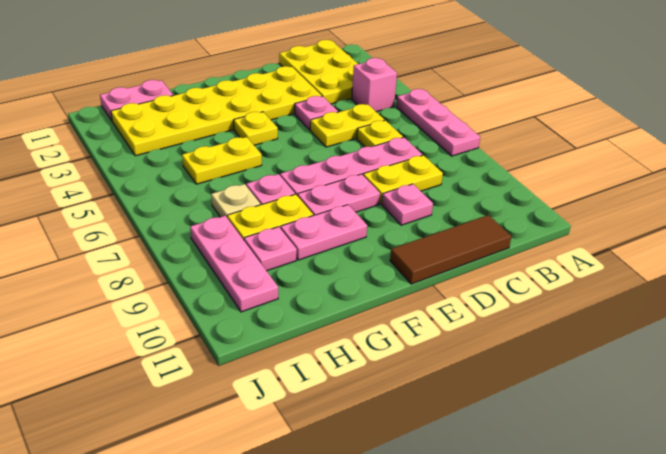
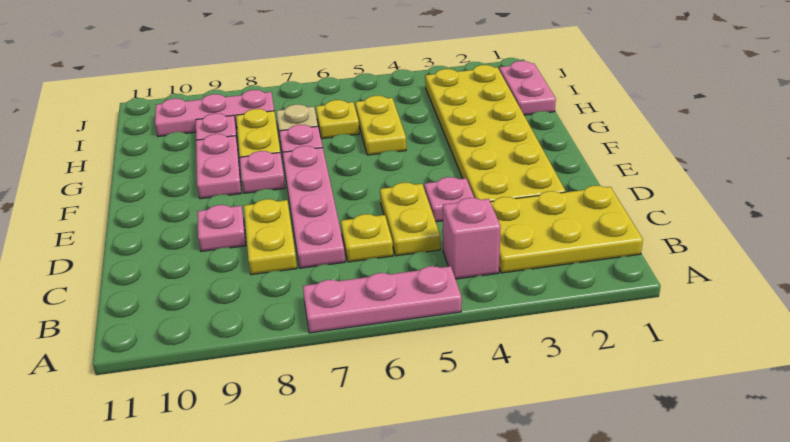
brown 1x3 tile [390,215,511,284] -> none
pink 1x2 plate [297,174,380,215] -> pink 1x1 plate [240,151,285,193]
yellow 1x1 plate [234,112,278,145] -> yellow 1x1 plate moved to [316,100,359,139]

